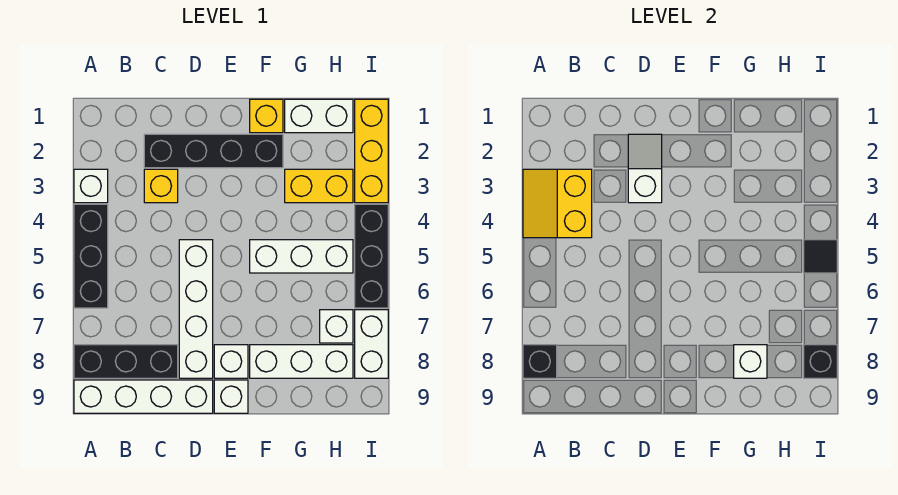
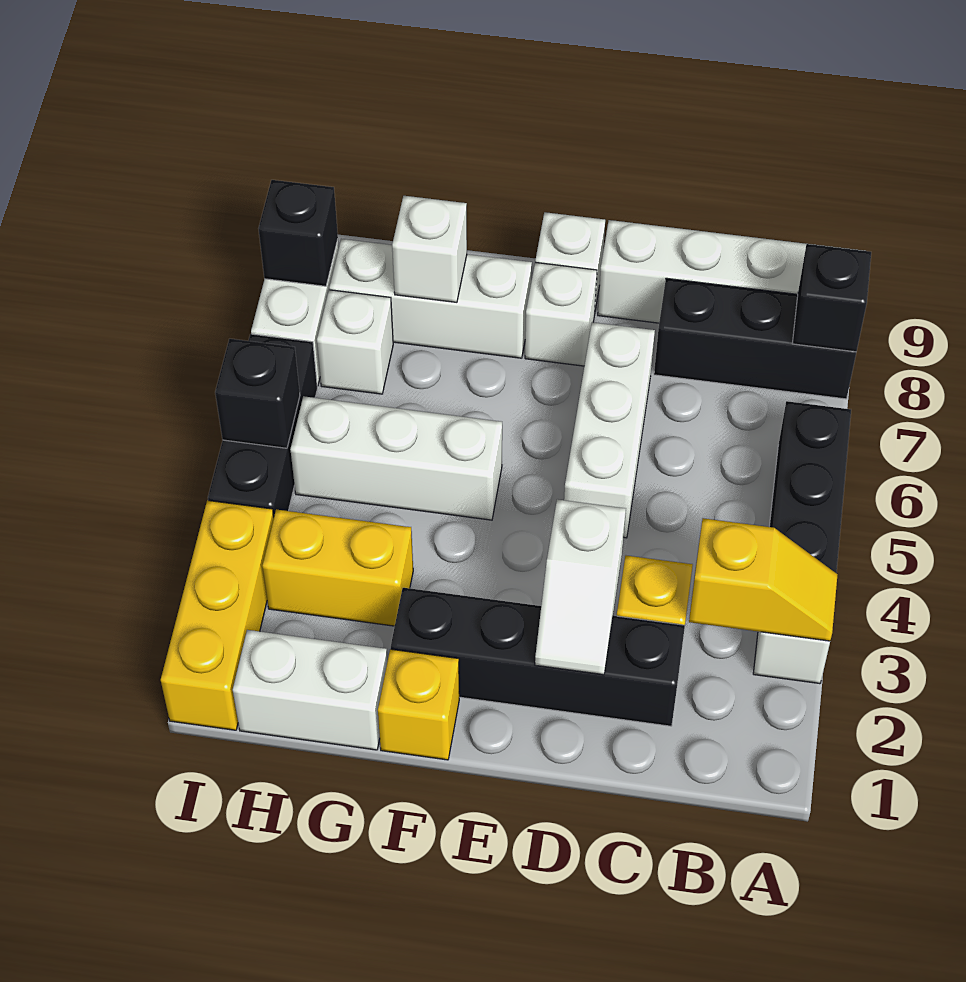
yellow 2x2 slope [523,169,592,238] -> yellow 1x2 slope [689,518,838,641]
white 1x4 brick [179,240,213,378] -> white 1x3 brick [564,322,655,538]
black 1x1 tile [804,240,837,273] -> black 1x1 brick [215,339,300,448]

